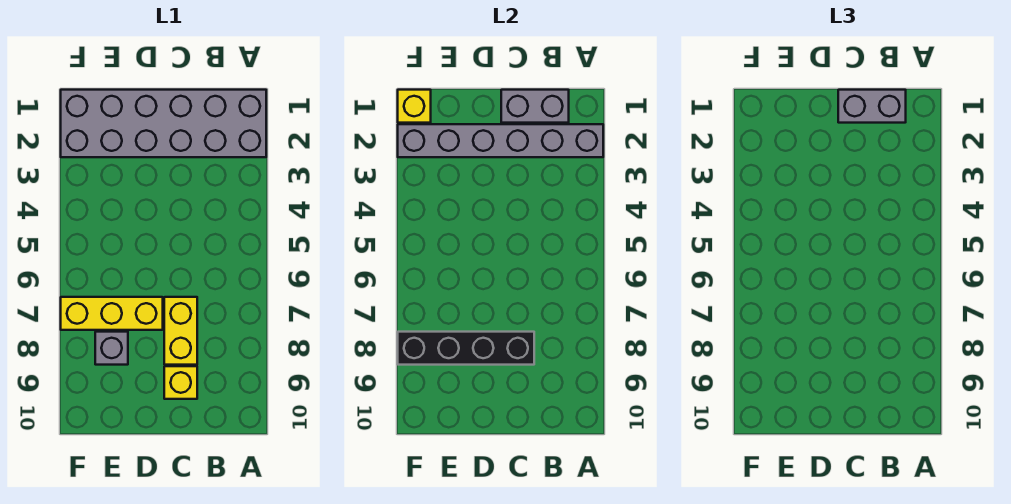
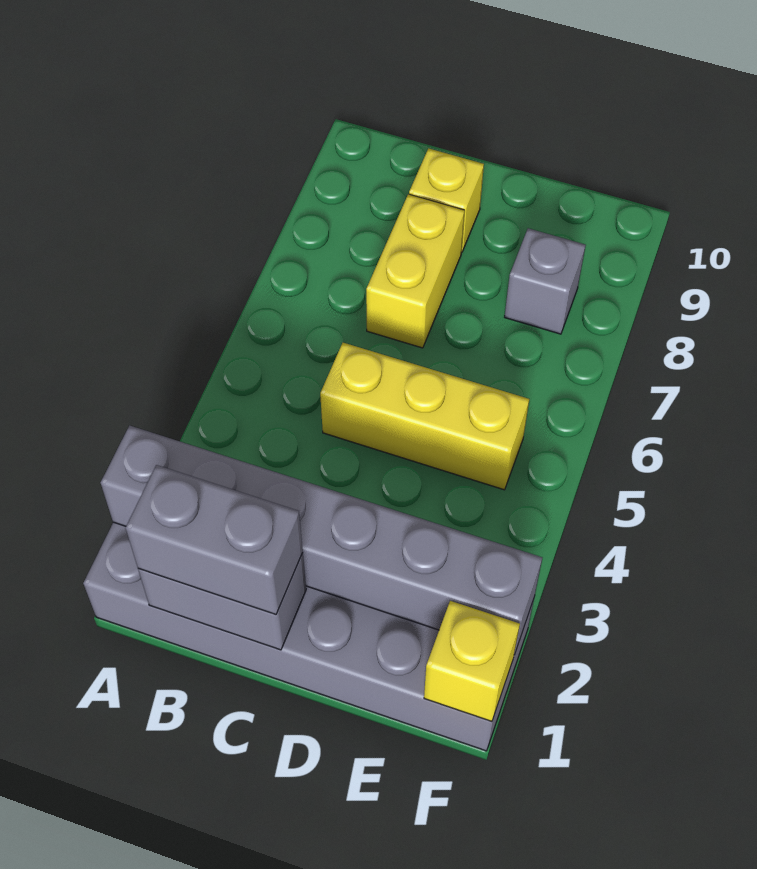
black 1x4 brick [398,332,534,365] -> none
yellow 1x3 brick [61,297,163,330] -> yellow 1x3 brick moved to [320,343,529,490]

